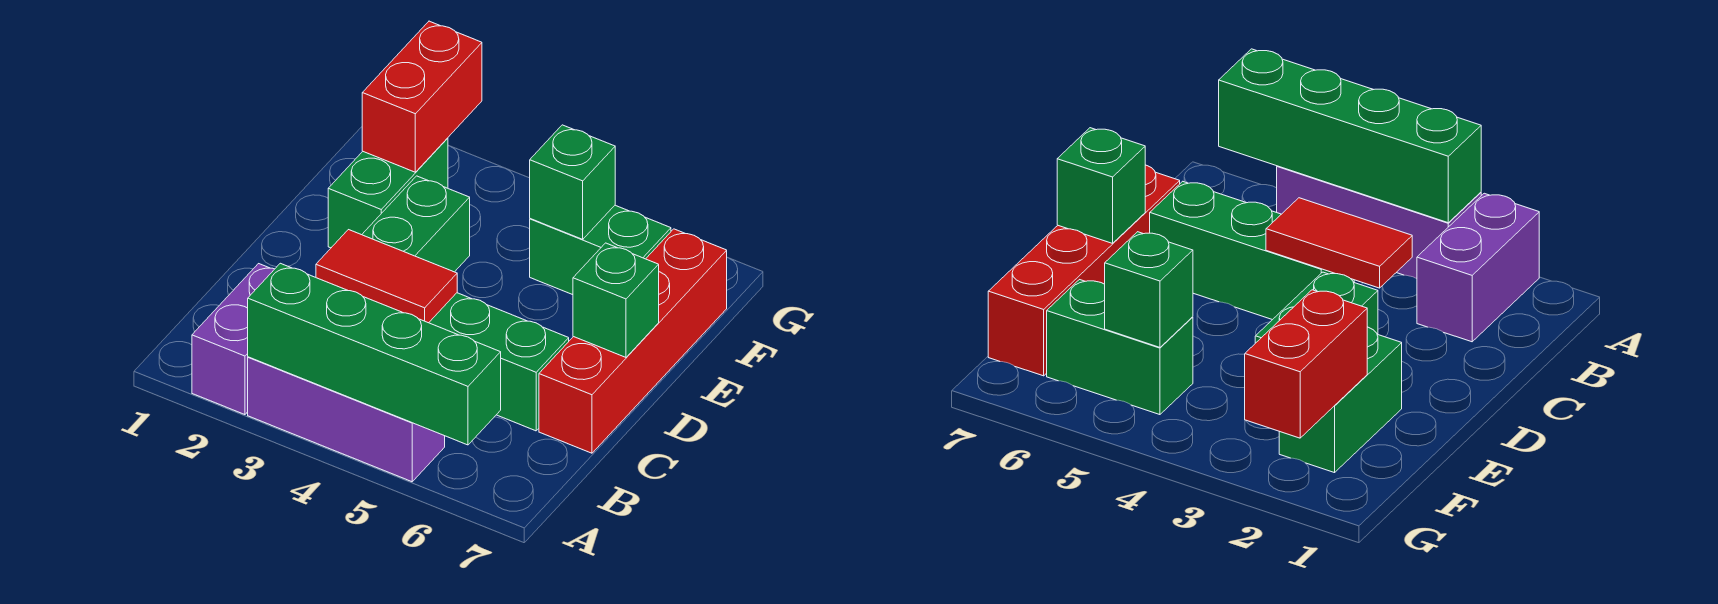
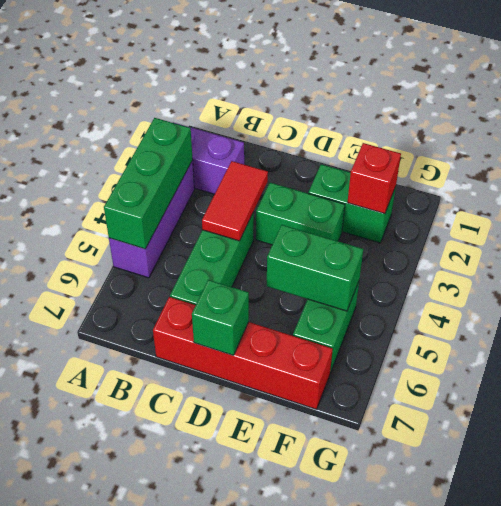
green 1x4 brick [248,263,501,445] -> green 1x3 brick [104,118,193,249]
red 1x2 brick [362,21,482,172] -> red 1x1 brick [347,143,401,214]
green 1x1 brick [530,125,615,239] -> green 1x2 brick [267,225,363,311]

